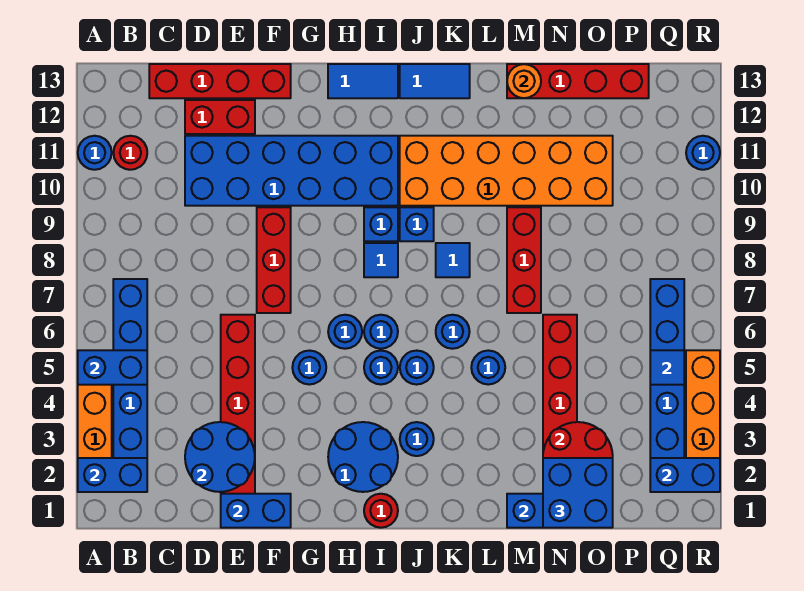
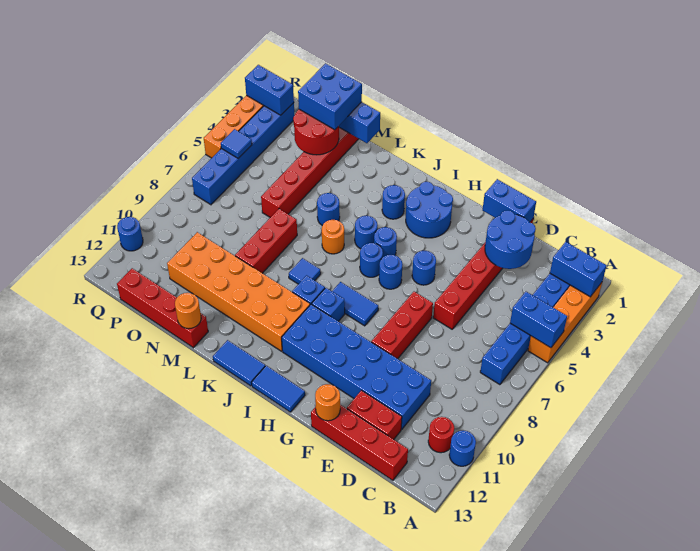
none -> orange 1x1 round brick [315,384,340,421]
red 1x1 round brick [364,494,398,528] -> none
blue 1x1 tile [364,243,398,277] -> blue 1x2 tile [332,282,378,326]
blue 1x1 round brick [436,315,470,349] -> orange 1x1 round brick [322,220,344,254]

